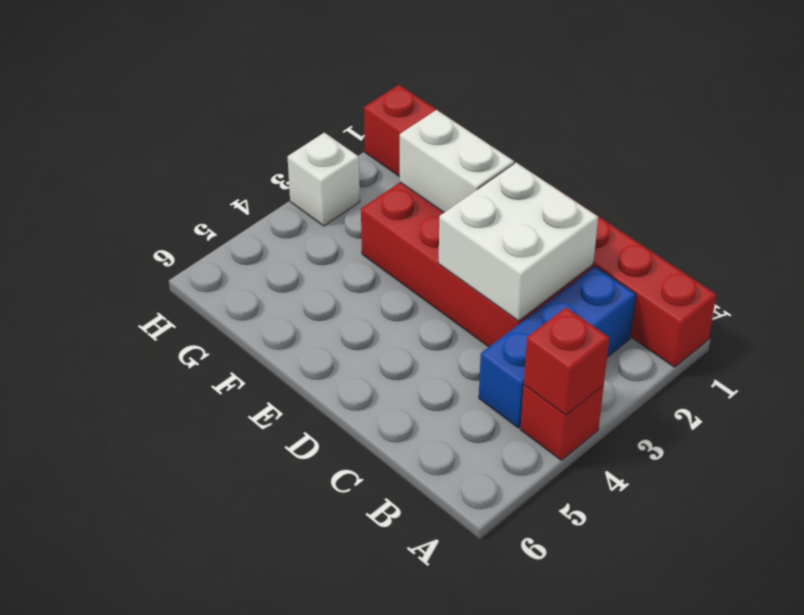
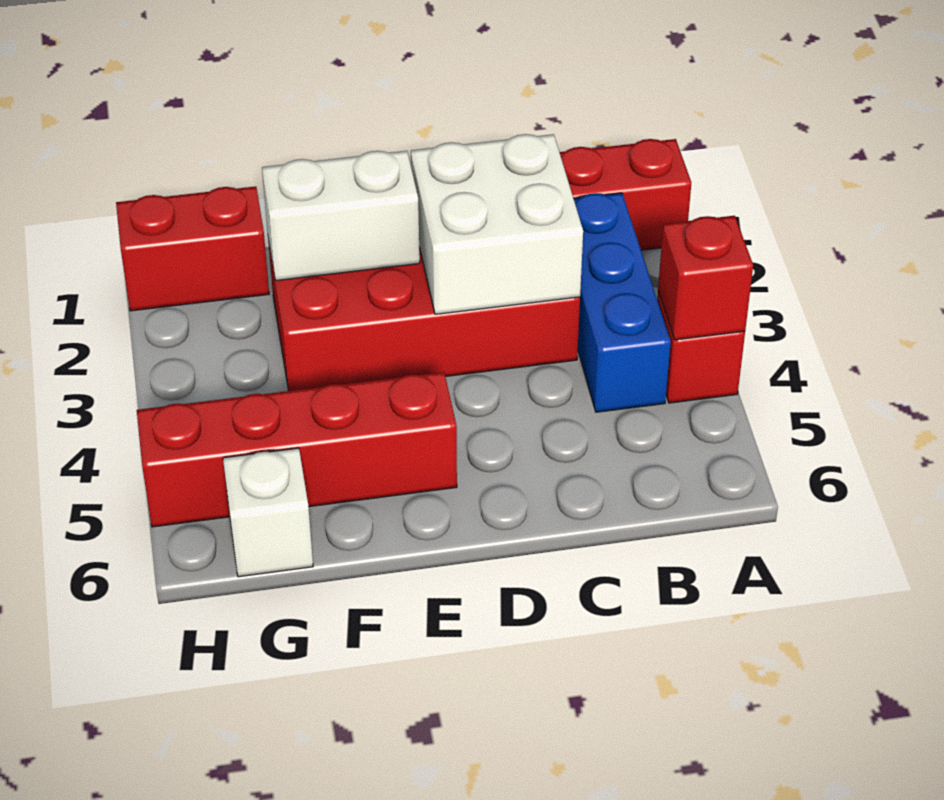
none -> red 1x4 brick [137,372,457,527]
white 1x1 brick [288,133,360,226] -> white 1x1 brick moved to [223,448,313,577]

